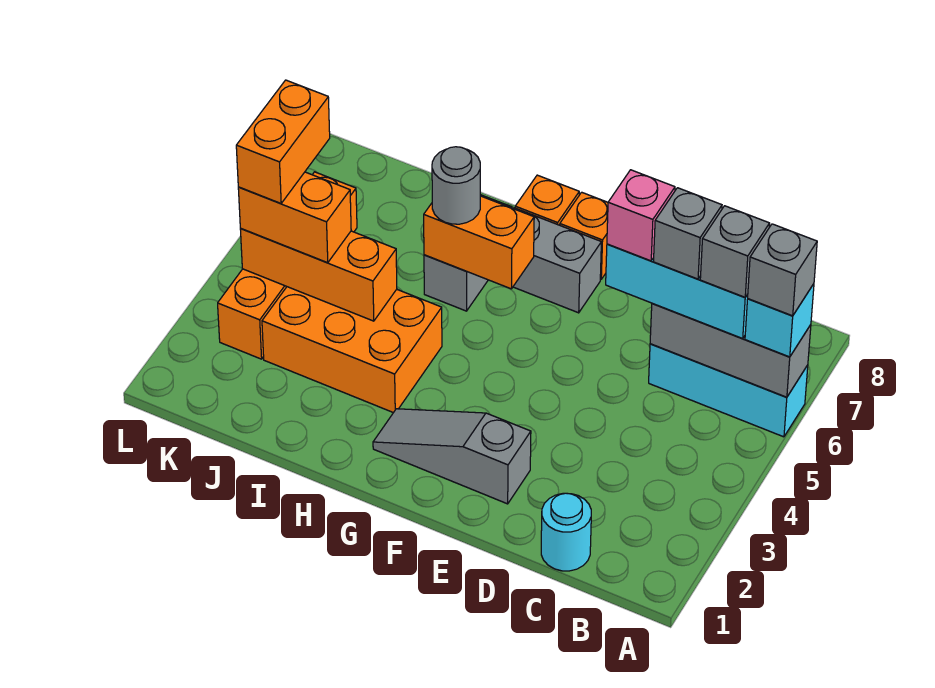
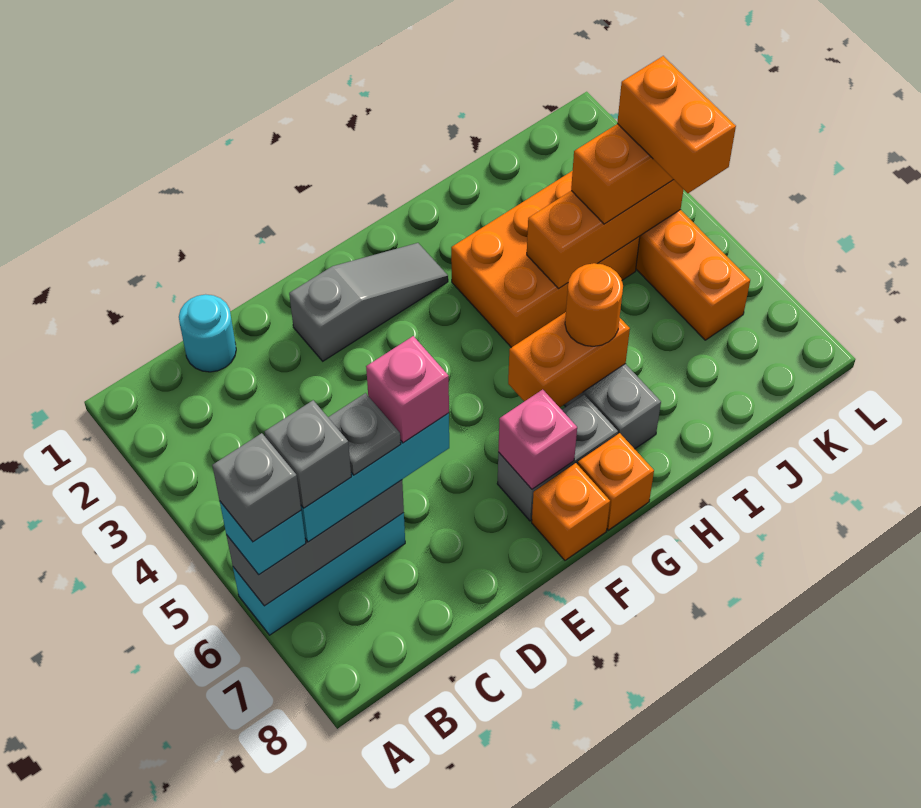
grey 1x1 brick [653,188,722,279] -> grey 1x1 plate [328,393,401,475]
none -> pink 1x1 brick [498,389,577,489]
grey 1x1 round brick [432,147,480,224] -> orange 1x1 round brick [565,263,623,346]

